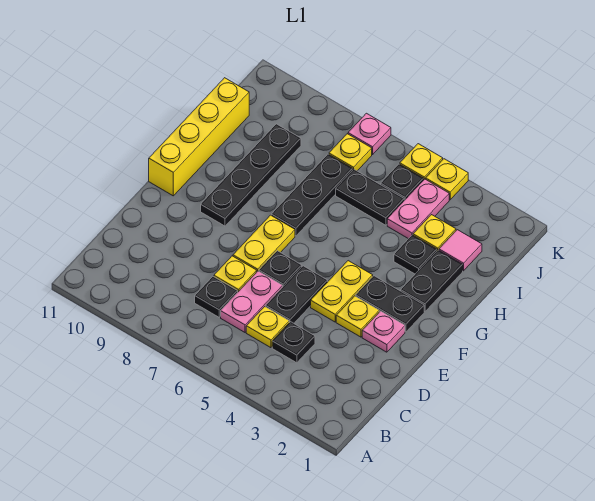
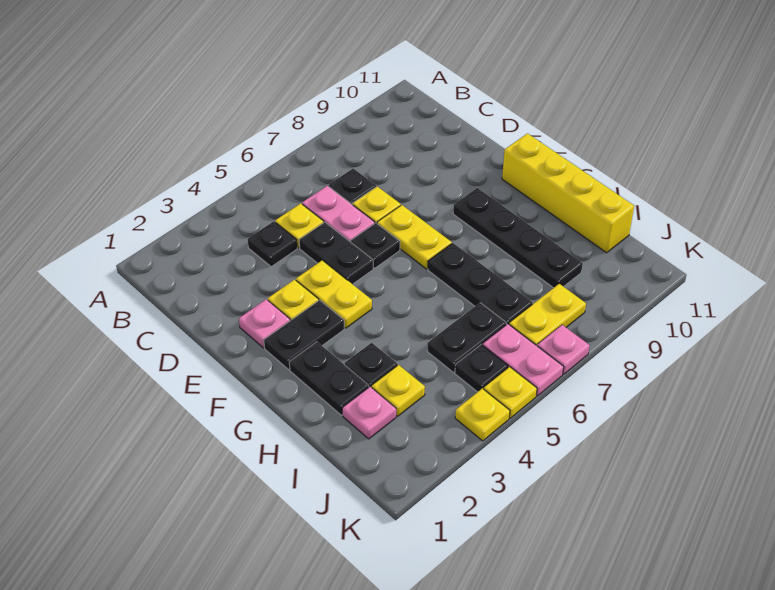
pink 1x1 tile [439,230,482,271] -> pink 1x1 plate [342,387,396,439]
pink 1x2 plate [387,179,449,239] -> pink 1x2 plate moved to [482,324,564,396]
yellow 1x1 plate [329,134,372,171] -> yellow 1x2 plate [509,284,586,346]

